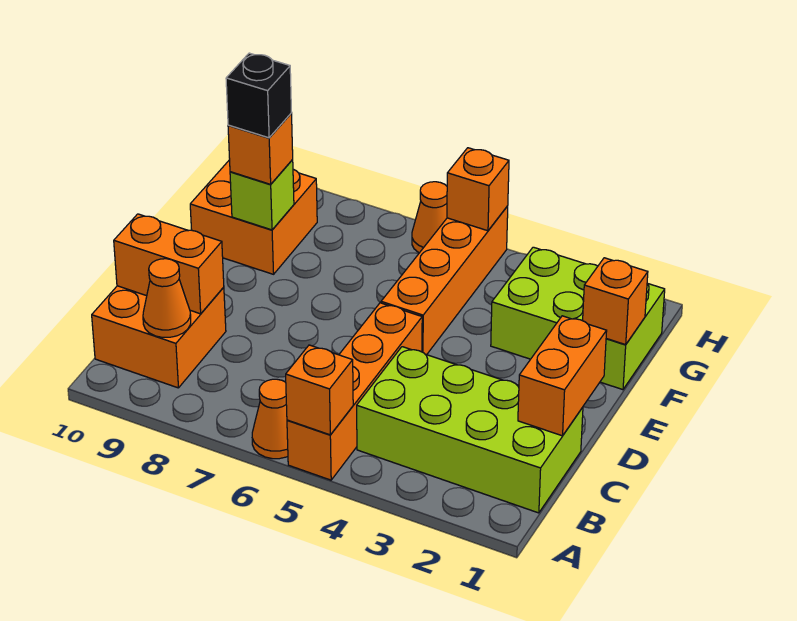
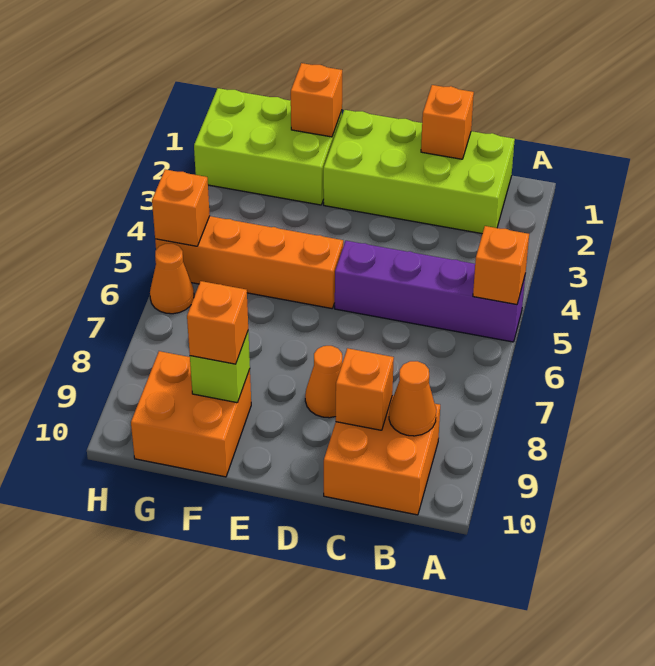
orange 1x4 brick [287,303,422,480] -> purple 1x4 brick [335,241,525,342]
orange 1x1 cone [252,379,288,459] -> orange 1x1 cone moved to [305,346,342,418]
lime 2x4 brick [357,347,583,513] -> lime 2x4 brick turned to [323,110,515,234]
orange 1x2 brick [518,316,607,436] -> orange 1x1 brick [421,85,474,159]
orange 1x2 brick [114,214,224,314] -> orange 1x1 brick [336,348,394,430]
lime 2x3 brick [491,247,665,390] -> lime 2x3 brick turned to [194,88,342,205]
black 1x1 brick [226,53,292,138] -> none

